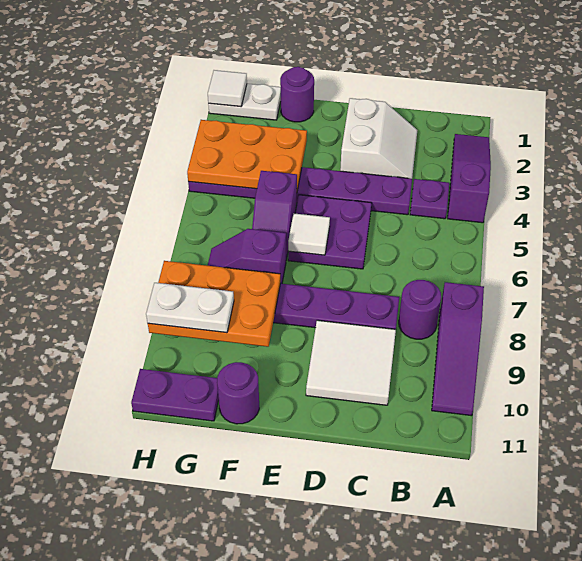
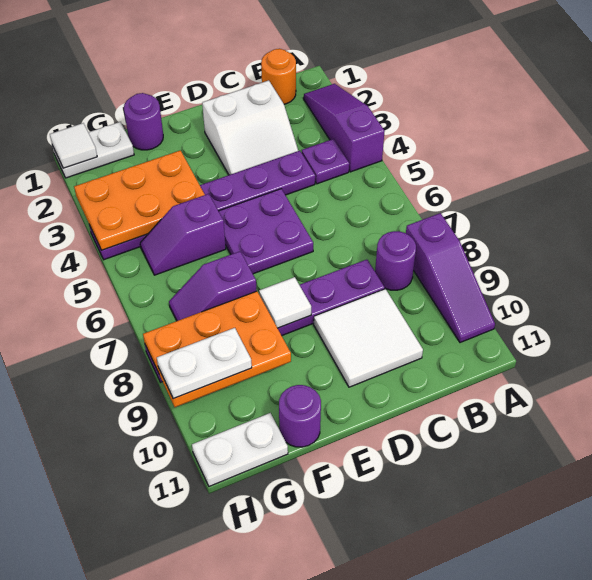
none -> orange 1x1 round brick [261,49,296,104]
white 2x2 slope [340,98,417,179] -> white 2x2 slope turned to [202,80,298,175]
white 1x1 tile [288,213,330,255] -> white 1x1 tile moved to [259,277,311,328]
purple 1x2 slope [252,171,297,260] -> purple 1x2 slope turned to [140,194,226,275]
purple 1x2 plate [131,369,219,421] -> white 1x2 plate [192,413,288,486]

